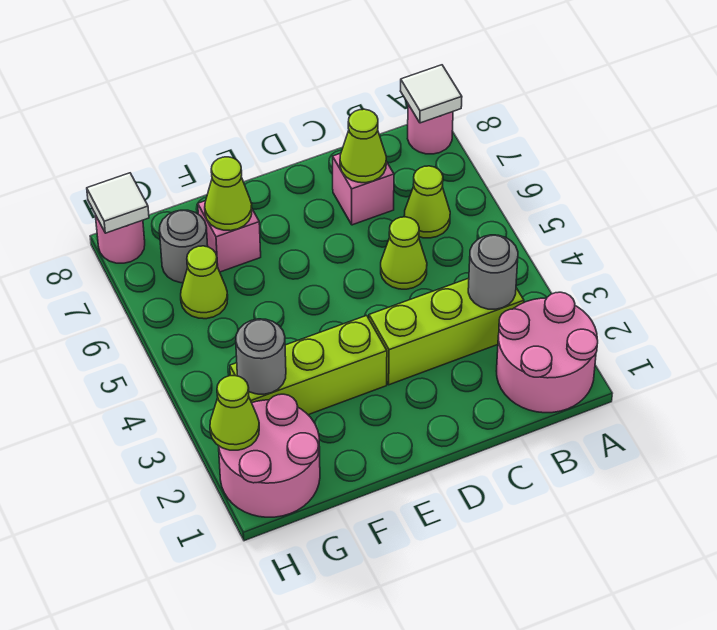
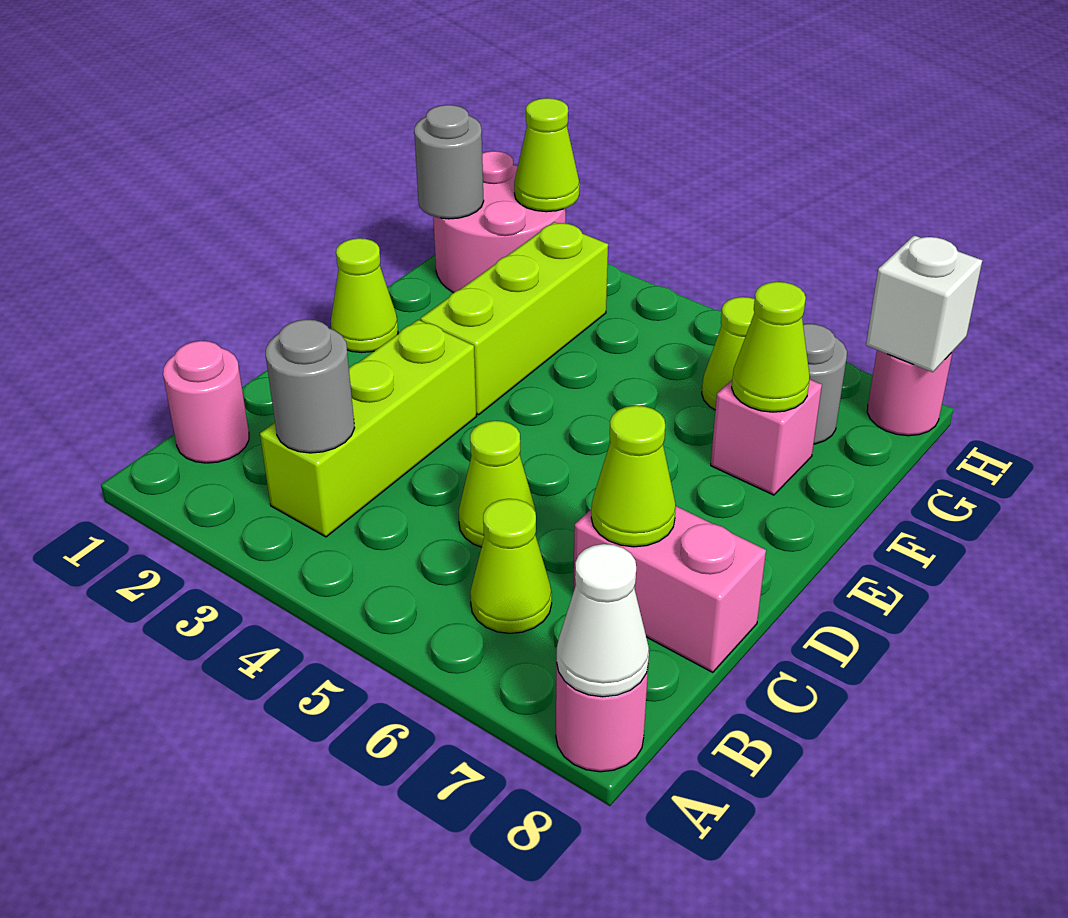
pink 2x2 round brick [497,292,598,413] -> pink 1x1 round brick [163,341,249,463]
white 1x1 tile [401,65,462,123] -> white 1x1 cone [556,544,649,697]
pink 1x1 brick [333,153,394,225] -> pink 1x2 brick [573,506,766,673]
none -> lime 1x1 cone [331,238,398,353]
grey 1x1 round brick [236,319,286,394] -> grey 1x1 round brick moved to [414,105,484,219]
white 1x1 tile [87,173,149,233] -> white 1x1 brick [866,235,982,372]

